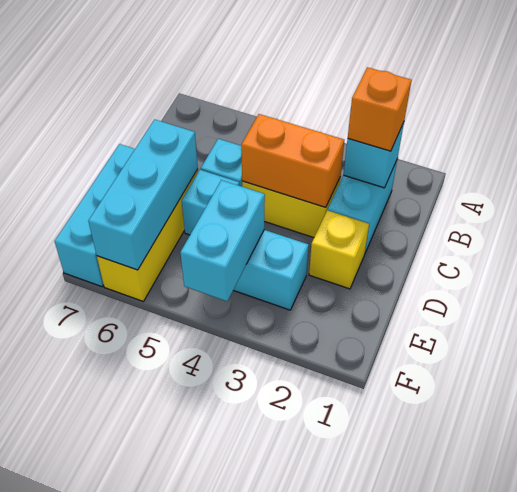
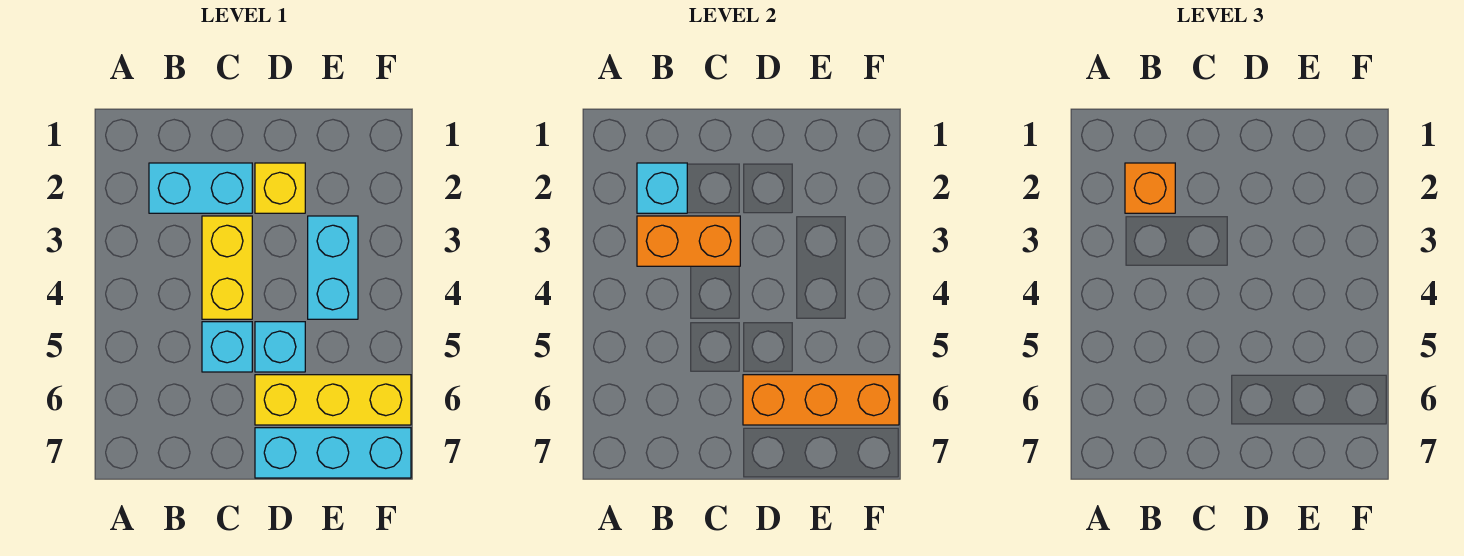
orange 1x2 brick [241,114,344,207] -> orange 1x2 brick turned to [637,216,740,266]
cyan 1x3 brick [88,119,198,270] -> orange 1x3 brick [743,375,899,425]
cyan 1x2 brick [180,180,265,301] -> none

